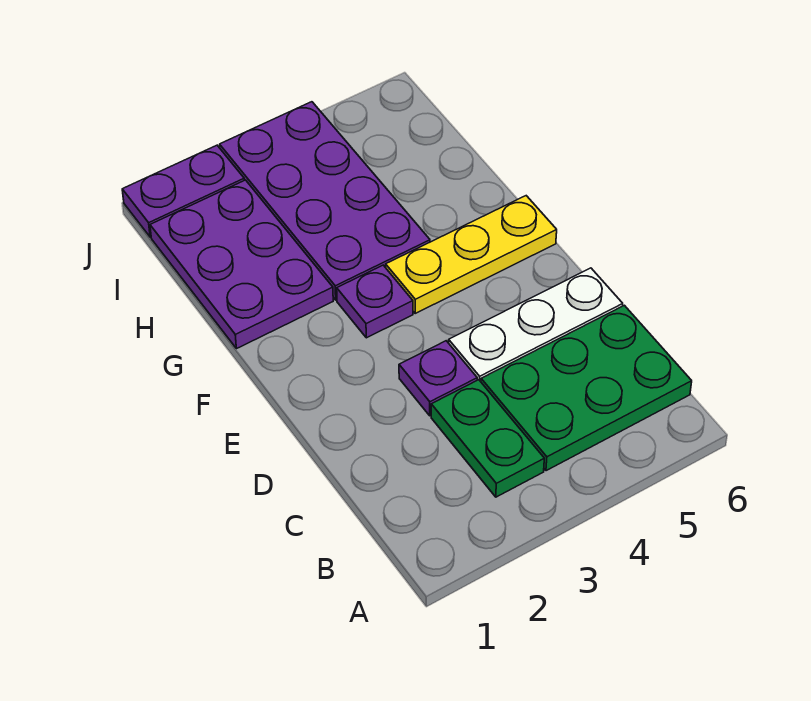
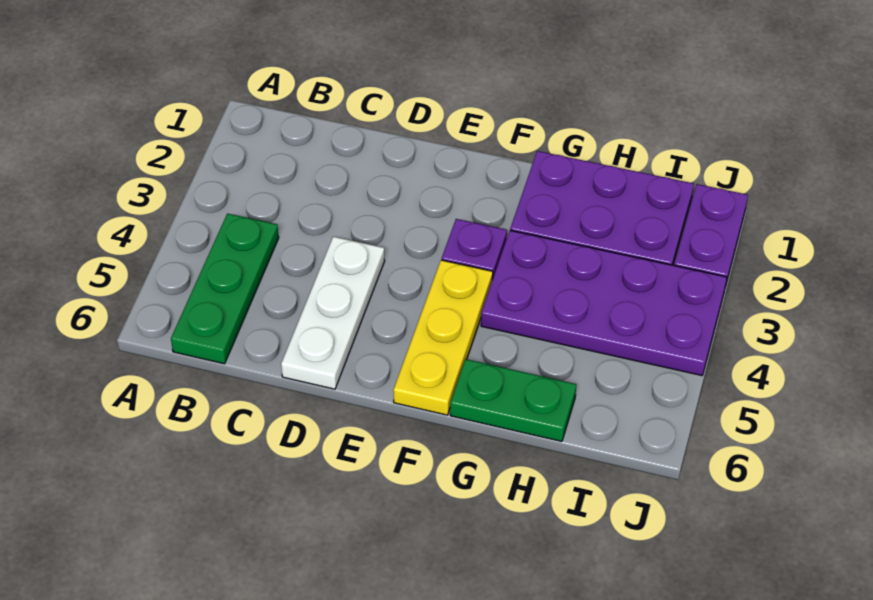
green 1x2 plate [431,380,544,497] -> green 1x2 plate moved to [450,359,576,442]
green 2x3 plate [481,305,692,471] -> green 1x3 plate [171,214,279,364]
purple 1x1 plate [399,341,477,416] -> none

